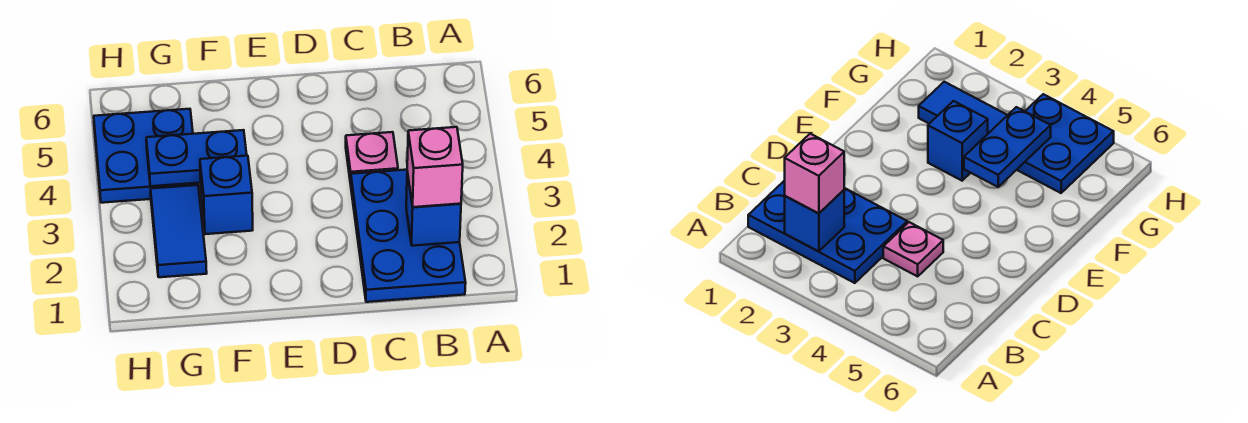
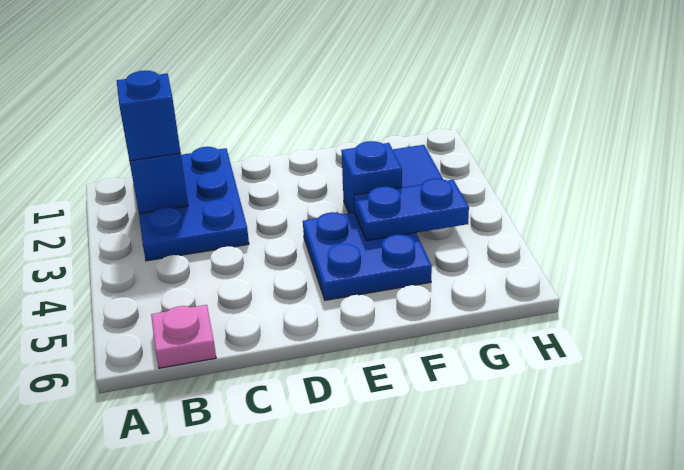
pink 1x1 brick [407,127,463,207] -> blue 1x1 brick [117,71,181,161]
pink 1x1 plate [346,132,398,184] -> pink 1x1 plate moved to [151,305,216,368]
blue 2x2 plate [94,109,198,203] -> blue 2x2 plate moved to [303,212,432,300]

